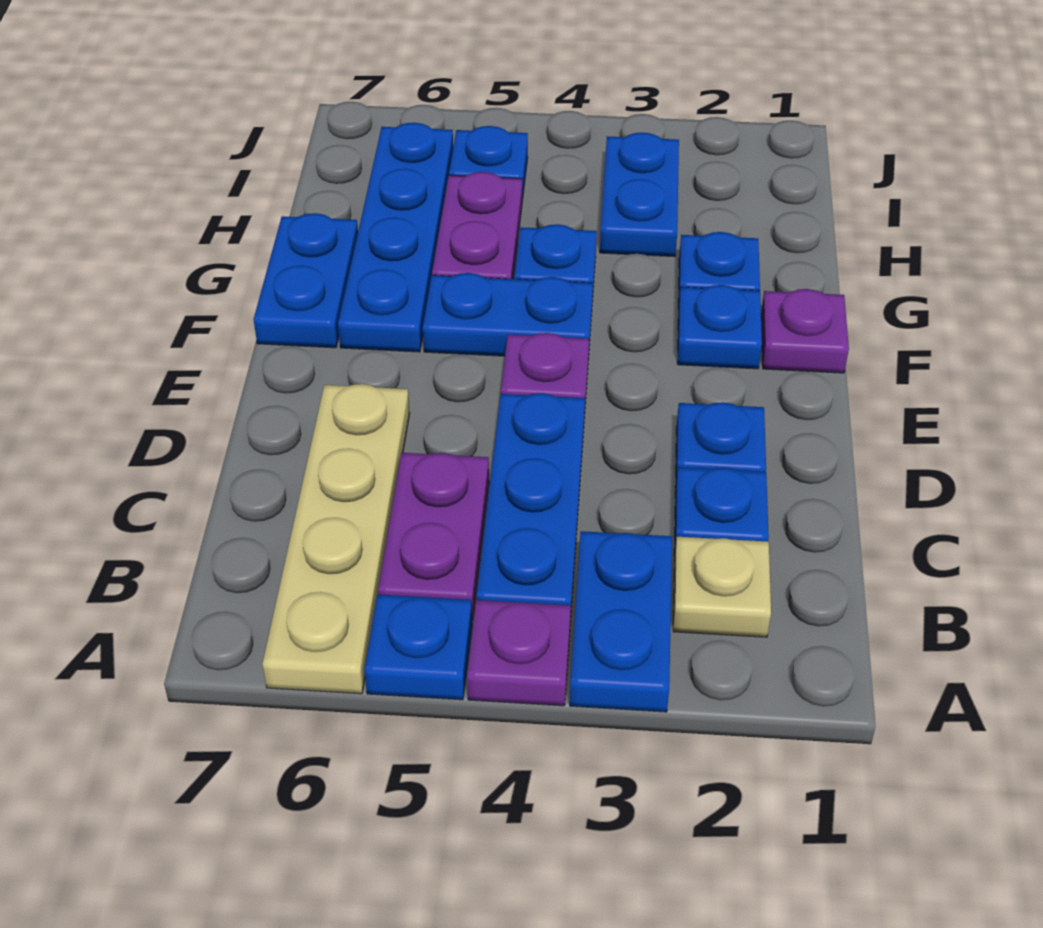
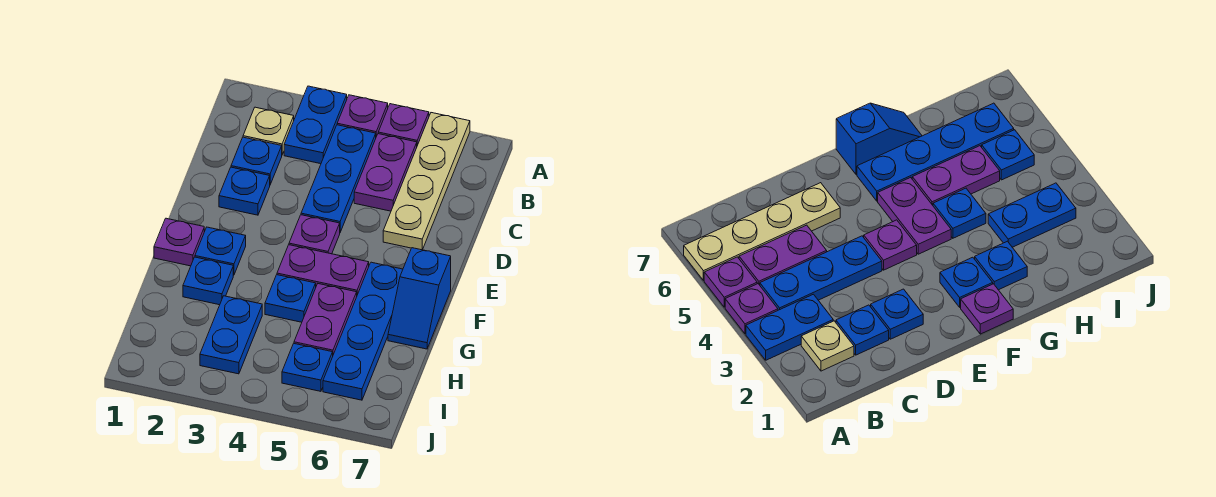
blue 1x1 plate [364,594,472,700] -> purple 1x1 plate [378,104,429,145]
blue 1x2 plate [423,273,593,359] -> purple 1x2 plate [277,245,369,295]
blue 1x2 plate [254,213,358,348] -> blue 1x2 slope [388,248,451,349]

